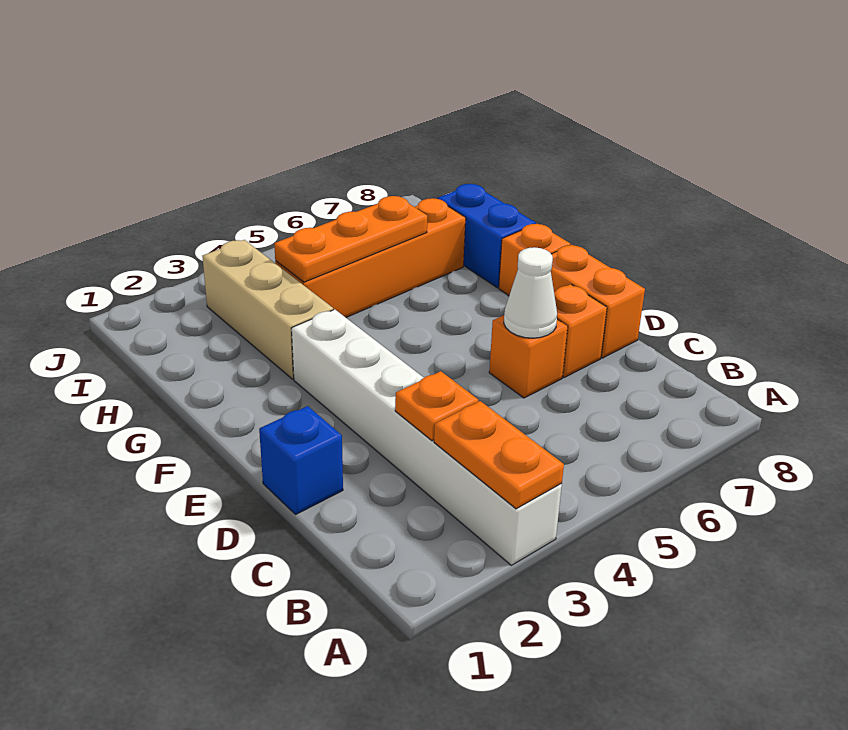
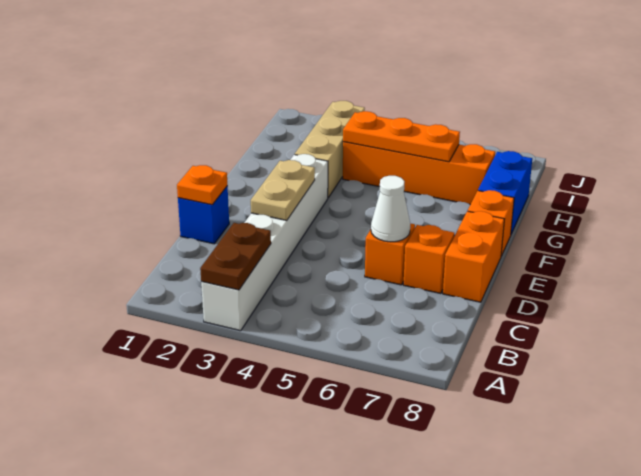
orange 1x2 plate [434,401,564,509] -> brown 1x2 plate [200,223,271,290]
orange 1x1 plate [395,371,478,441] -> orange 1x1 plate moved to [177,165,227,205]
none -> tan 1x2 plate [251,160,315,221]

